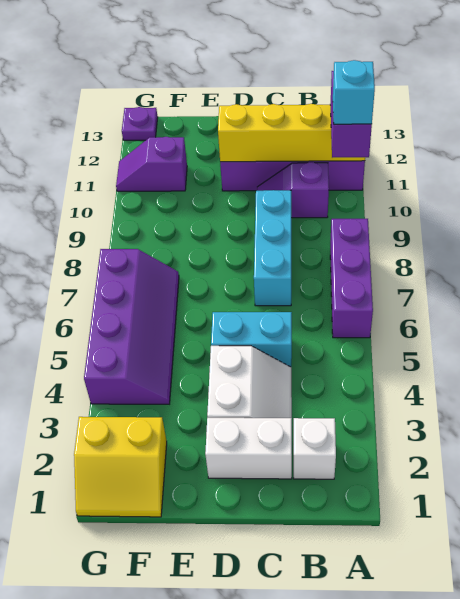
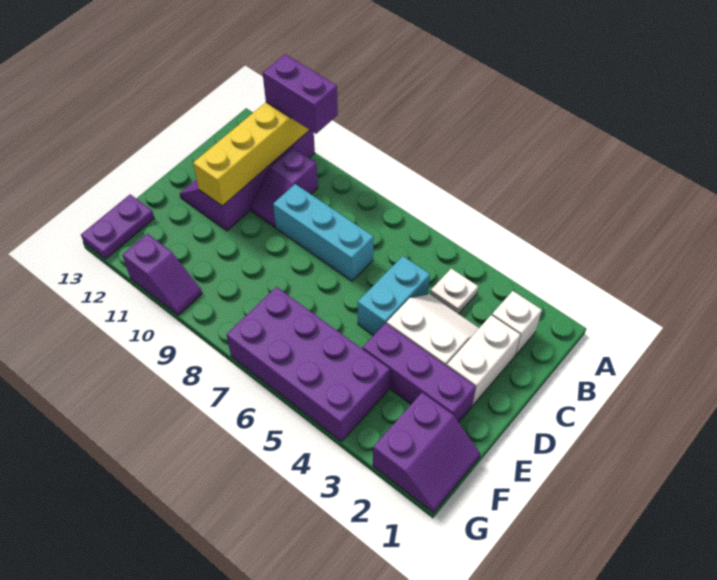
purple 1x3 brick [330,219,373,338] -> purple 1x3 brick moved to [363,323,476,422]
cyan 1x1 brick [333,60,375,124] -> none
none -> white 1x1 plate [430,269,478,314]
yellow 2x2 slope [74,417,167,517] -> purple 2x2 slope [373,392,481,513]
purple 2x4 slope [84,249,179,404] -> purple 2x4 brick [227,287,390,442]
purple 1x2 slope [116,137,187,191] -> purple 1x2 slope turned to [122,234,202,315]
purple 1x1 plate [122,107,158,140] -> purple 1x2 plate [81,194,154,259]

